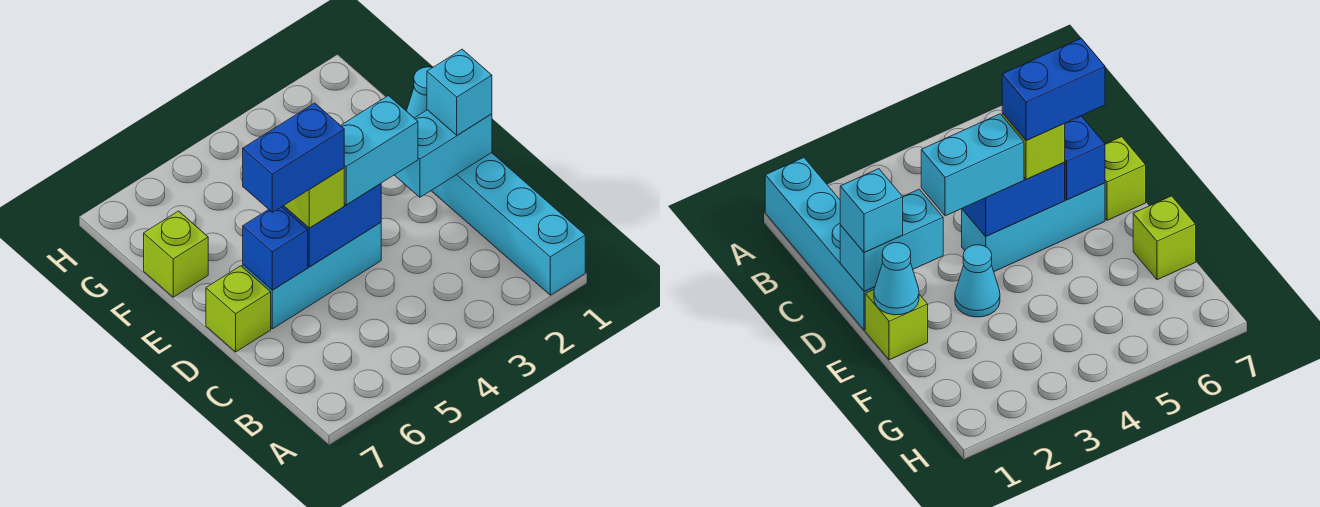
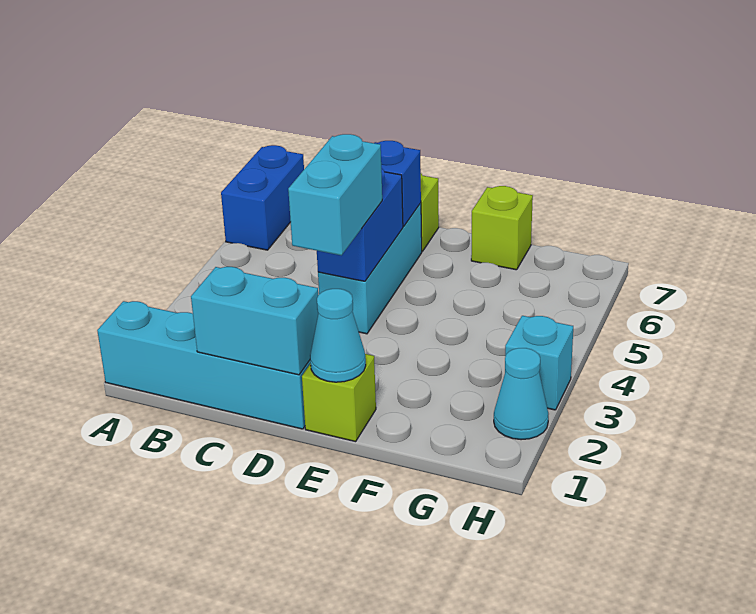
cyan 1x2 brick [395,110,492,197] -> cyan 1x2 brick turned to [191,267,318,375]
cyan 1x1 brick [427,49,492,135] -> cyan 1x1 brick moved to [505,316,573,410]
lime 1x1 brick [284,168,344,228] -> none
blue 1x2 brick [243,103,344,212] -> blue 1x2 brick moved to [221,145,304,250]
cyan 1x1 cone [955,245,1000,317] -> cyan 1x1 cone moved to [494,348,548,440]

